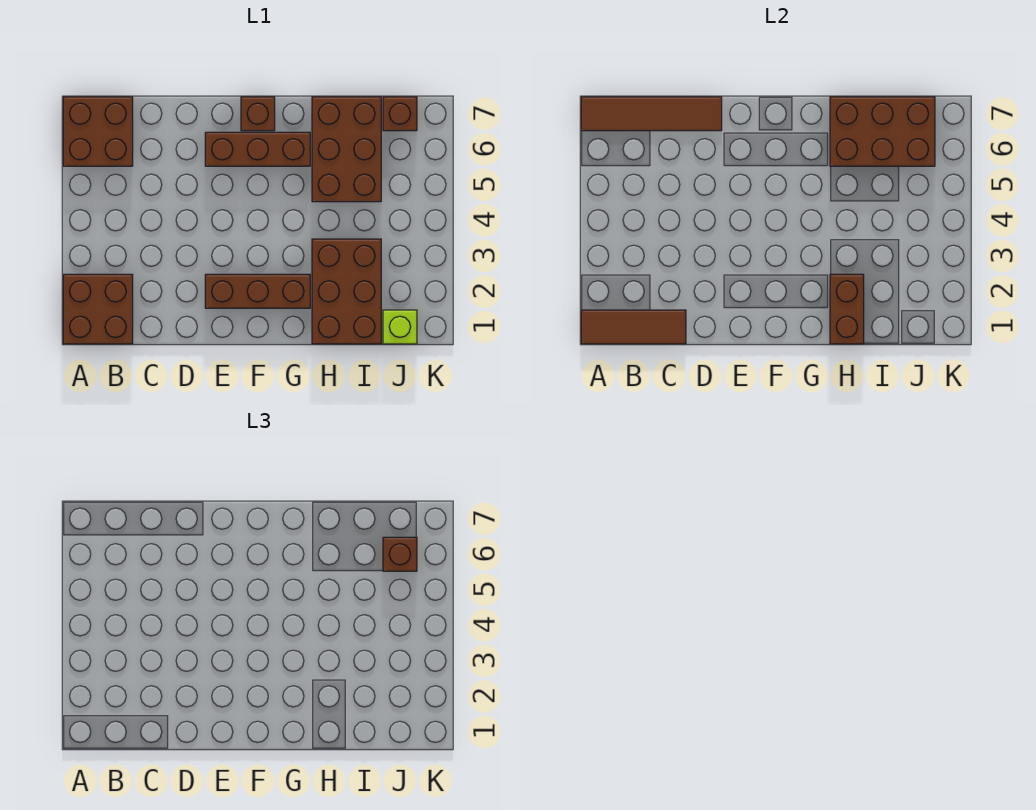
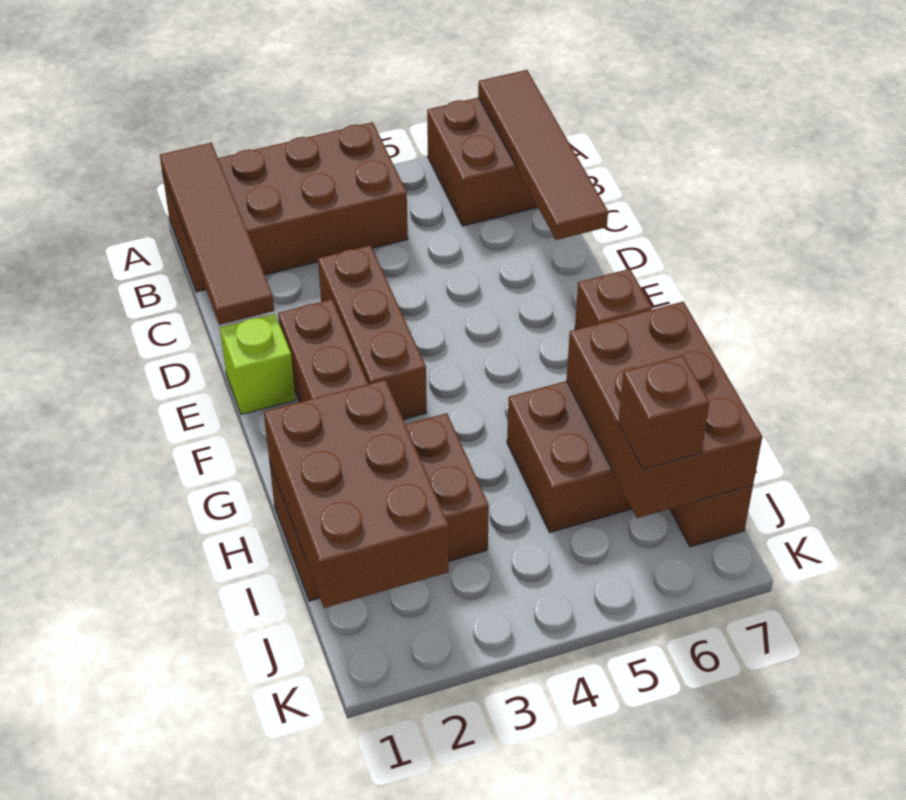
brown 2x2 brick [63,274,133,344] -> brown 2x4 brick [162,122,408,292]
brown 1x3 tile [581,310,686,344] -> brown 1x4 tile [160,143,274,325]
brown 1x3 brick [205,132,310,166] -> brown 1x3 brick moved to [318,245,427,420]
brown 1x2 brick [830,274,864,344] -> brown 2x3 brick [264,380,449,608]
lime 1x1 brick [383,310,417,344] -> lime 1x1 brick moved to [220,314,295,415]

